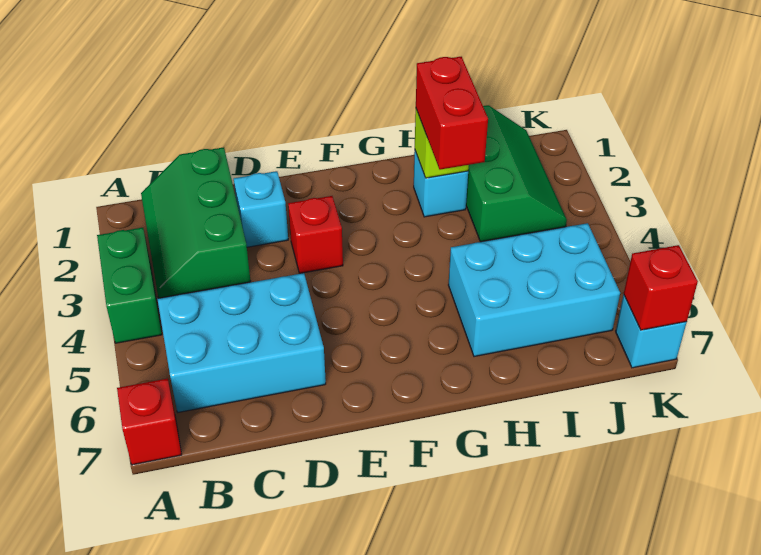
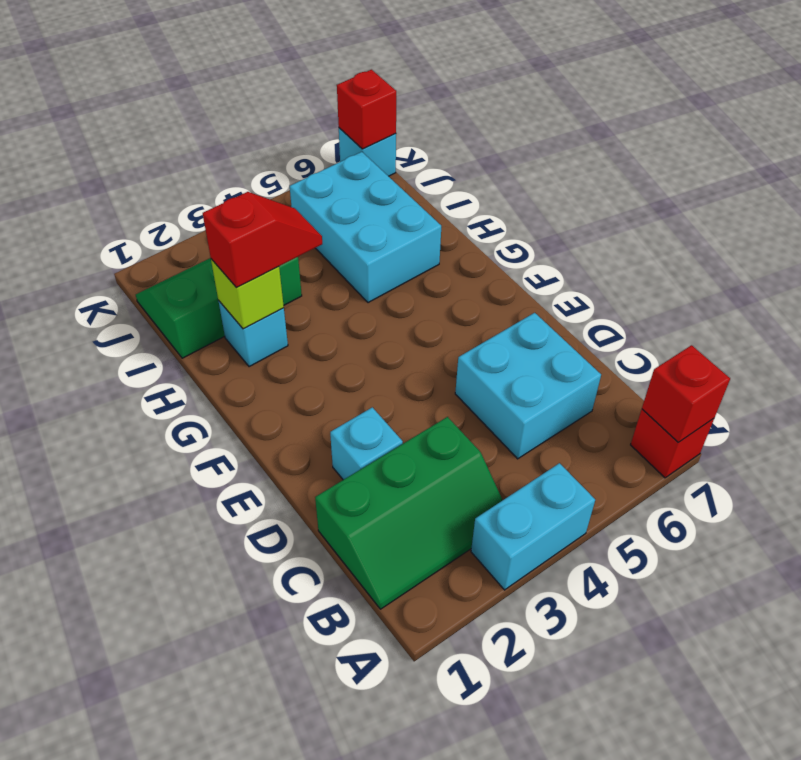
green 1x2 brick [97,228,162,343] -> cyan 1x2 brick [471,463,595,590]
cyan 2x3 brick [158,273,326,412] -> cyan 2x2 brick [455,313,601,459]
red 1x1 brick [288,196,343,273] -> red 1x1 brick moved to [642,345,730,442]
red 1x2 brick [416,57,488,170] -> red 1x2 slope [203,192,322,287]

